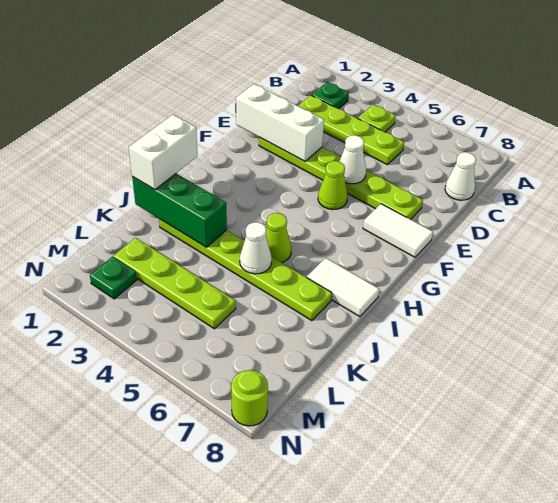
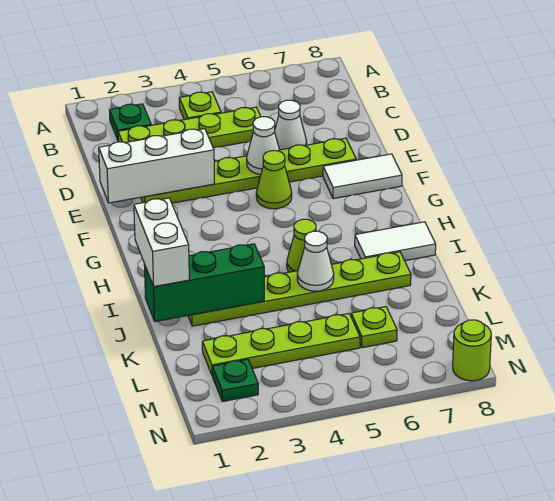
white 1x1 cone [445,152,476,200] -> white 1x1 cone moved to [275,100,307,150]
none -> lime 1x1 plate [351,307,397,348]

